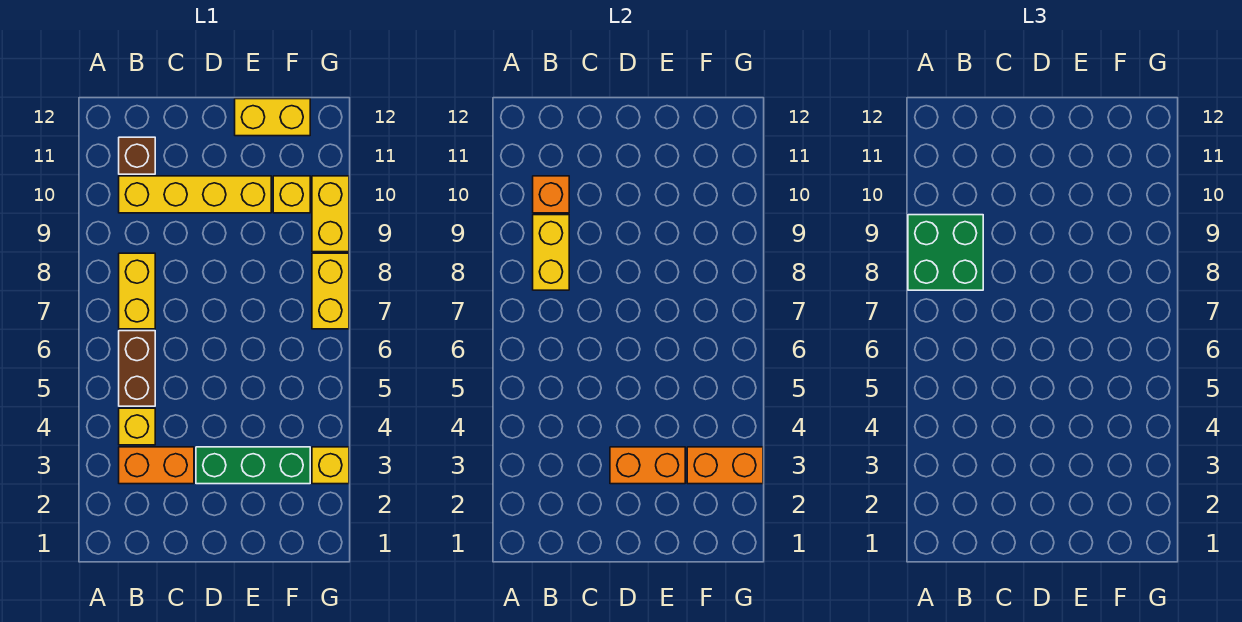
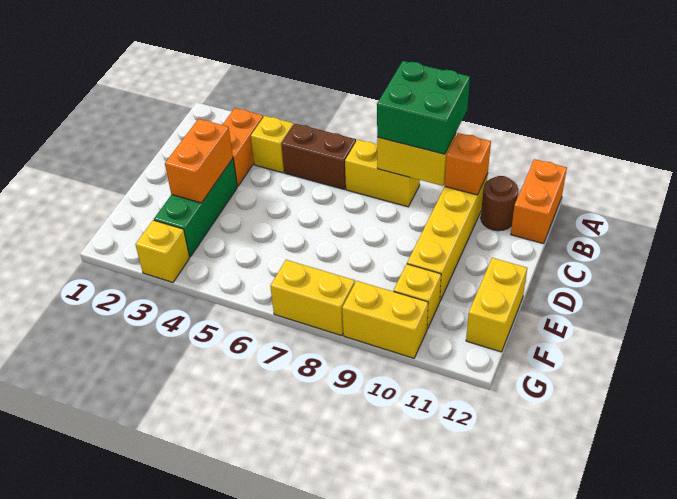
brown 1x1 brick [119,137,155,174] -> brown 1x1 round brick [481,176,518,231]
orange 1x2 brick [687,447,763,484] -> orange 1x2 brick moved to [511,159,567,244]

